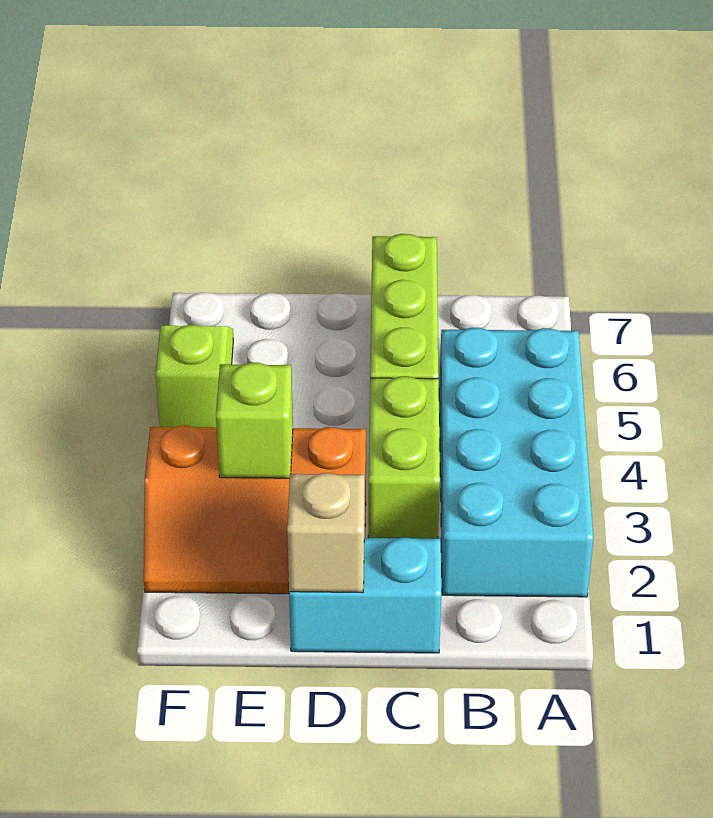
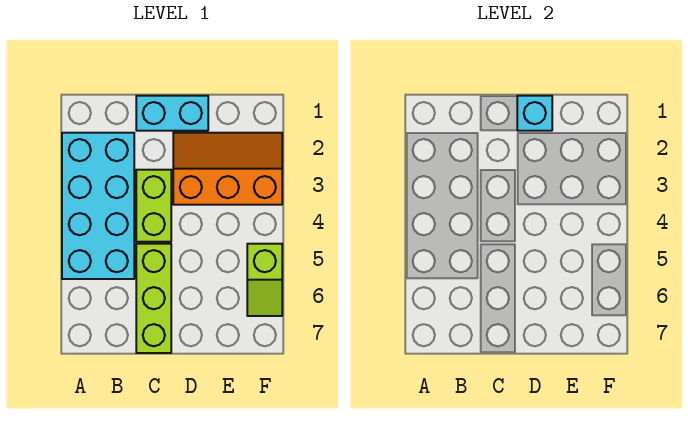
tan 1x1 brick [287,473,364,593] -> cyan 1x1 brick [517,96,552,131]
lime 1x1 brick [216,363,293,478] -> none

